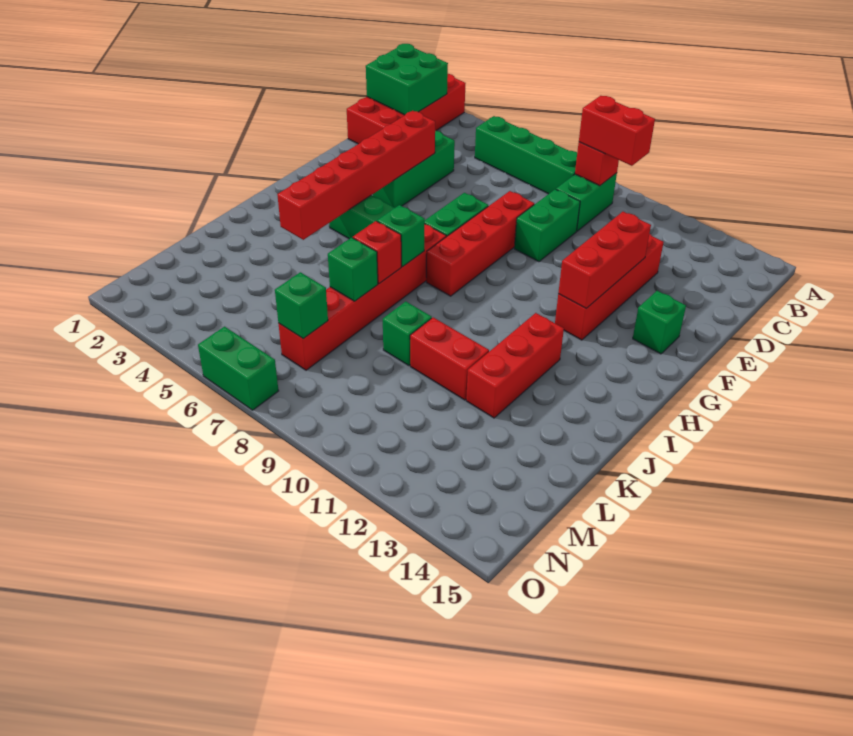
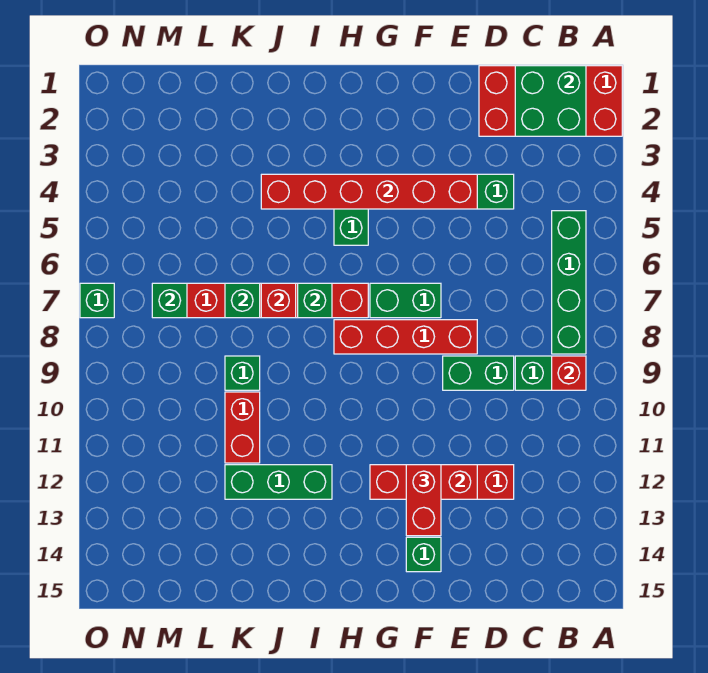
red 1x2 brick [579,96,655,166] -> red 1x2 brick moved to [406,465,441,536]
red 1x3 brick [466,313,564,418] -> green 1x3 brick [225,465,332,499]
green 1x2 brick [198,327,279,410] -> green 1x1 brick [80,283,114,318]

